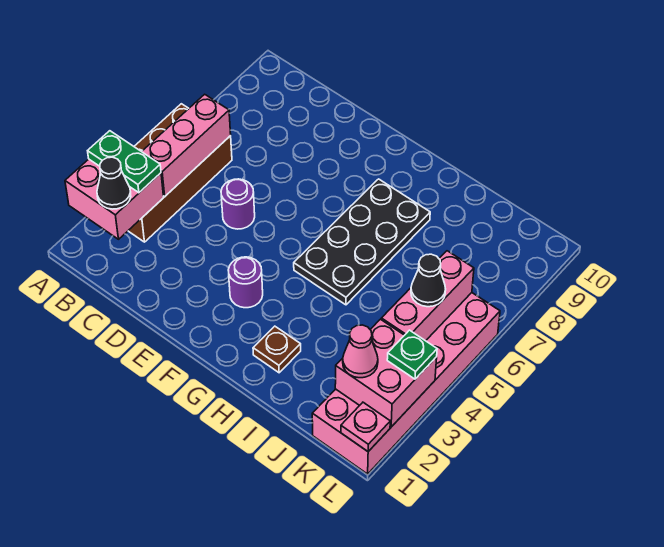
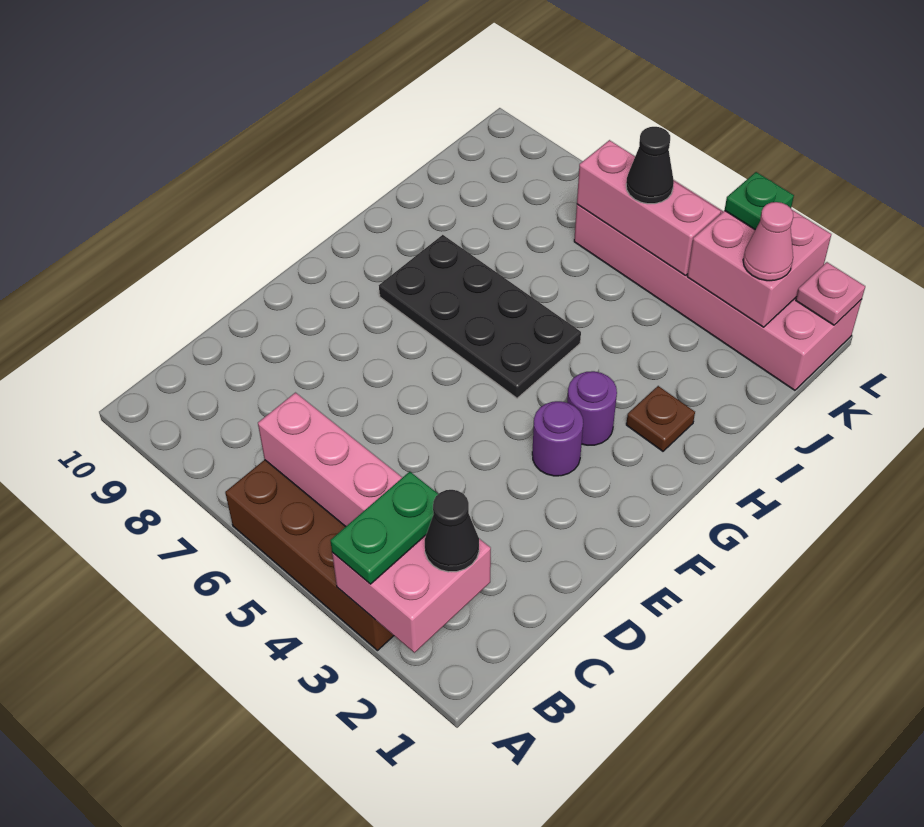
purple 1x1 round brick [221,179,255,229] -> purple 1x1 round brick moved to [567,371,617,445]

